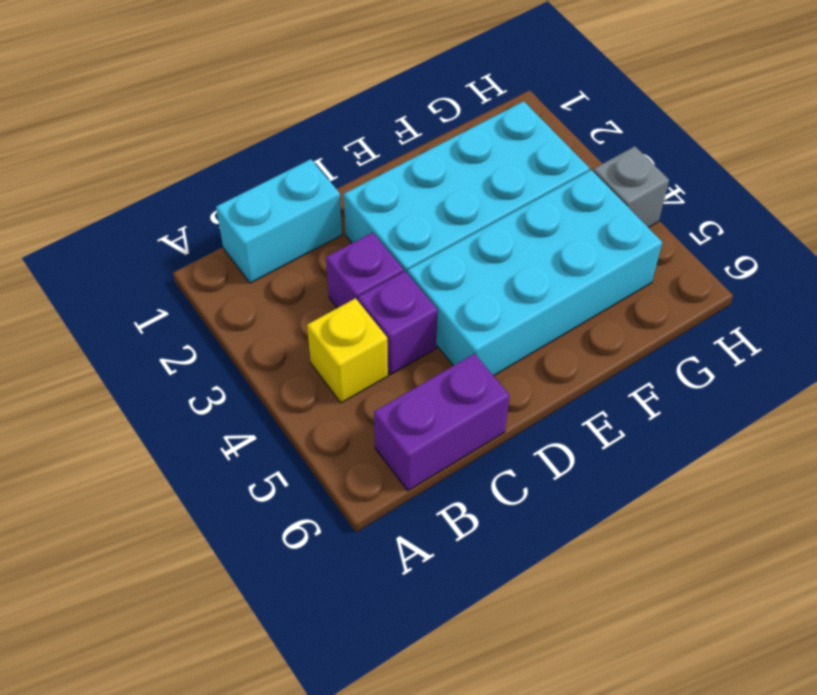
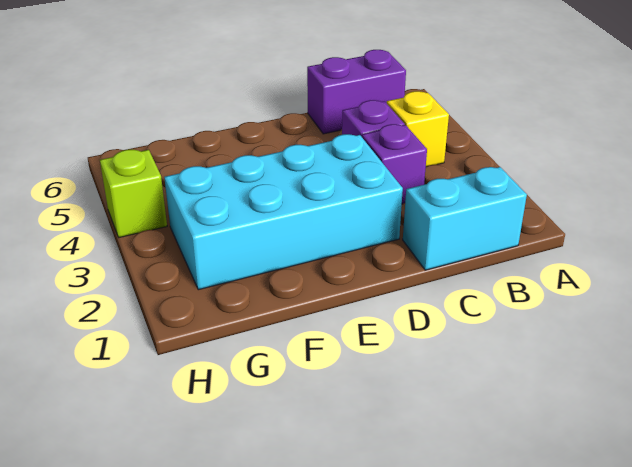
cyan 2x4 brick [408,170,662,376] -> none
grey 1x1 brick [593,146,669,228] -> lime 1x1 brick [100,150,167,237]

